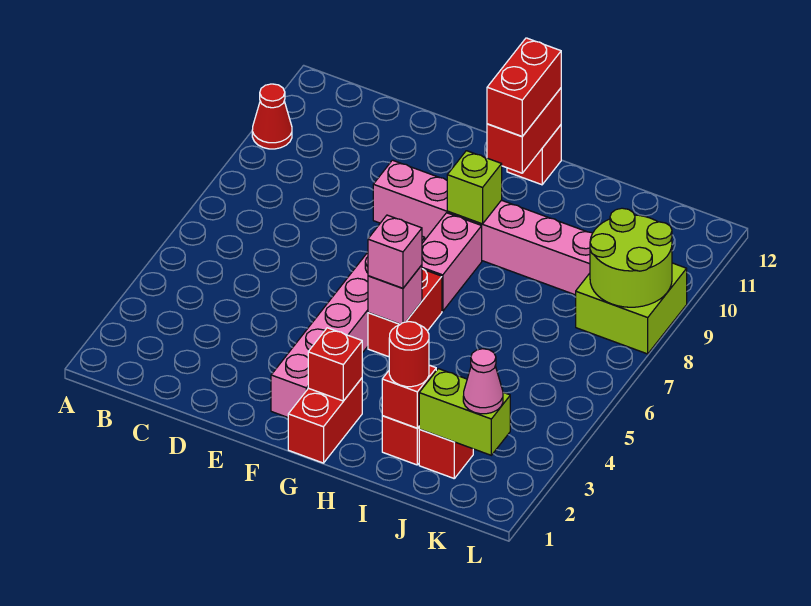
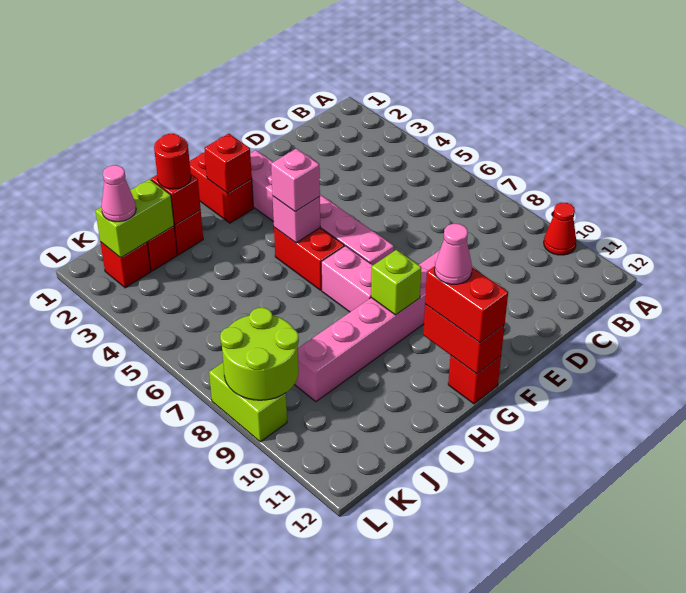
none -> pink 1x1 cone [435,224,472,284]
none -> red 1x1 brick [100,242,151,288]
lime 2x2 brick [576,263,687,354] -> lime 1x2 brick [209,363,287,442]

